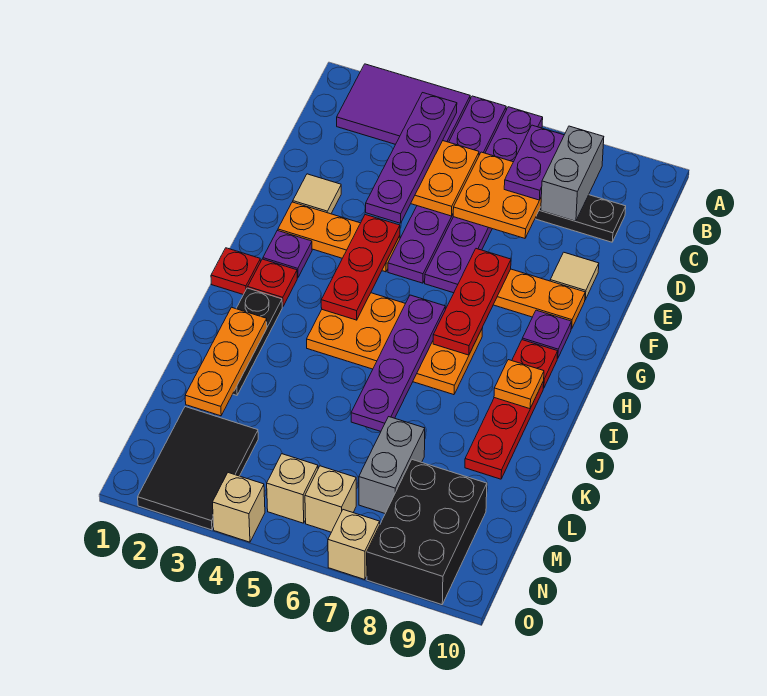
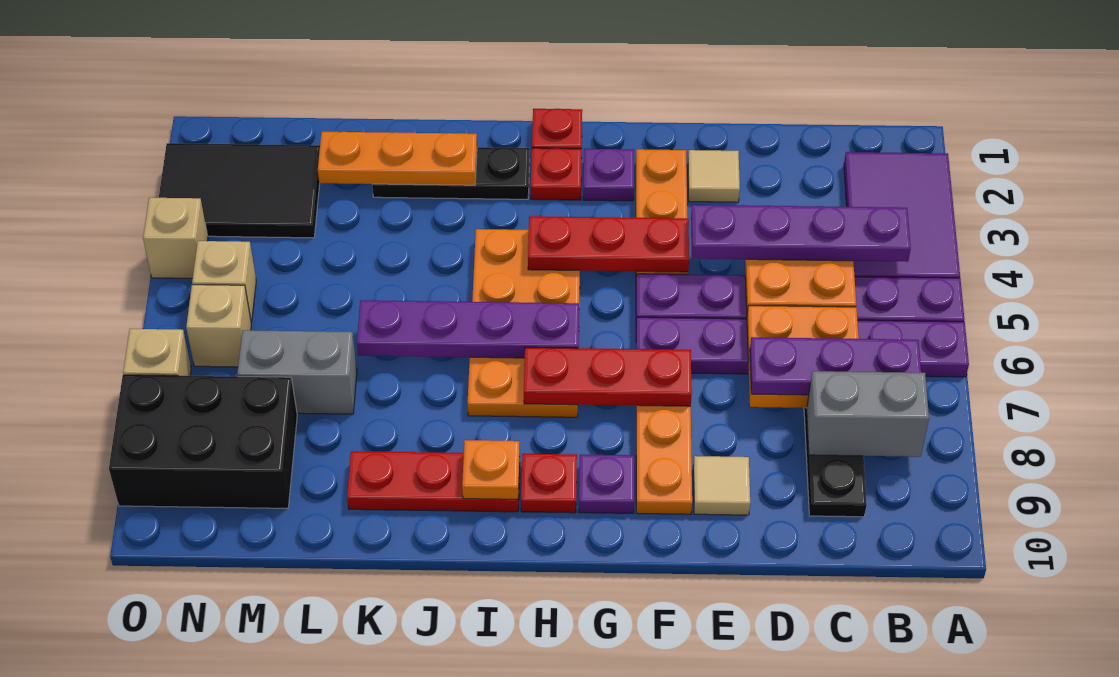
purple 1x2 plate [504,125,564,200] -> purple 1x3 plate [750,337,921,395]

